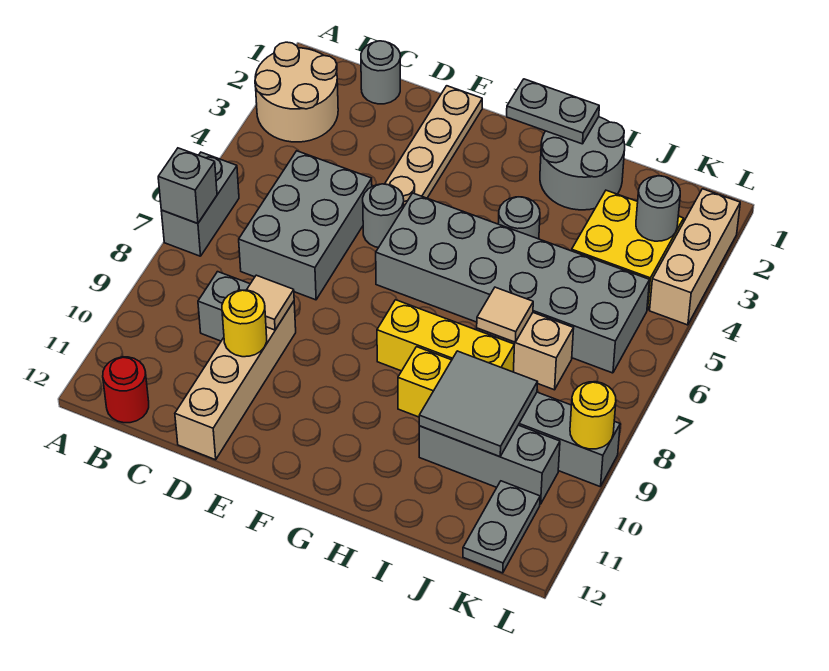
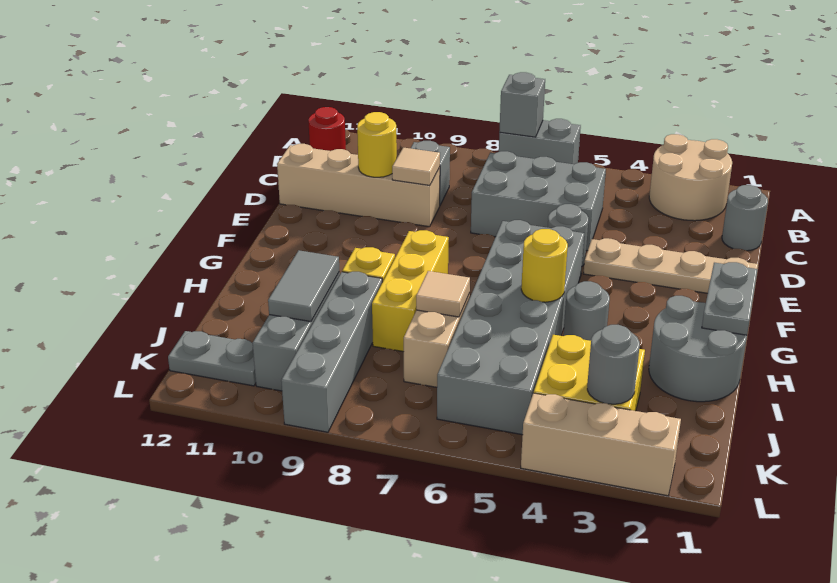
grey 2x2 tile [419,351,538,457] -> grey 1x2 tile [268,250,339,322]
yellow 1x1 round brick [570,382,616,449] -> yellow 1x1 round brick moved to [521,229,568,302]

